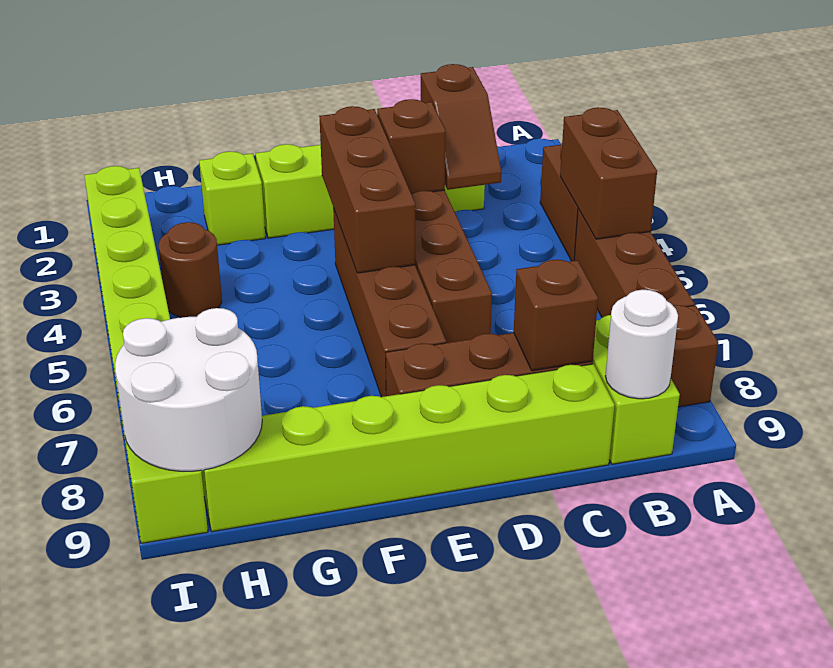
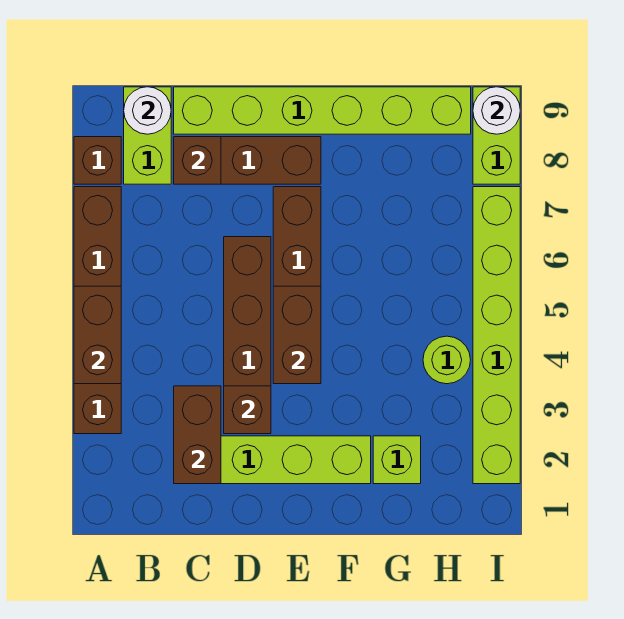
brown 1x2 slope [421,64,501,190] -> brown 1x2 brick [174,386,221,484]
brown 1x3 brick [319,106,415,273] -> brown 1x2 brick [273,286,321,384]
brown 1x1 round brick [159,222,222,317] -> lime 1x1 round brick [423,336,470,384]
white 2x2 round brick [115,308,262,471] -> white 1x1 round brick [473,87,520,134]

